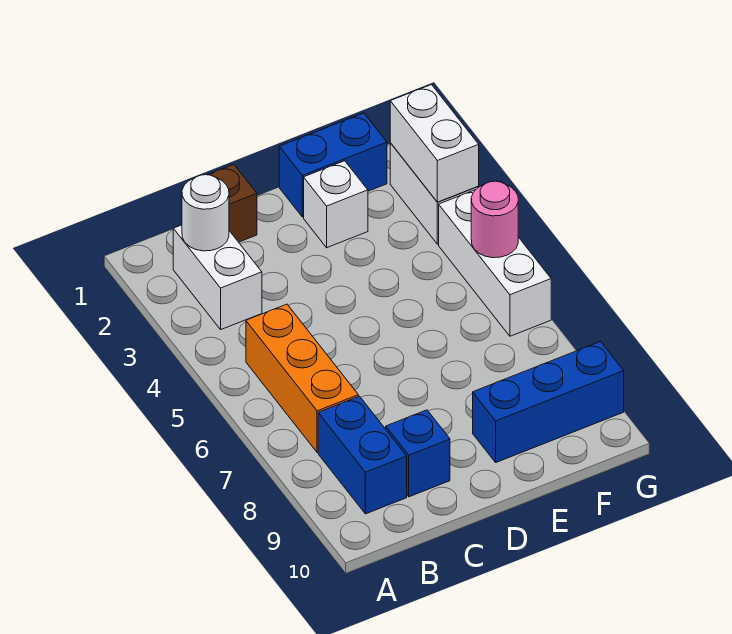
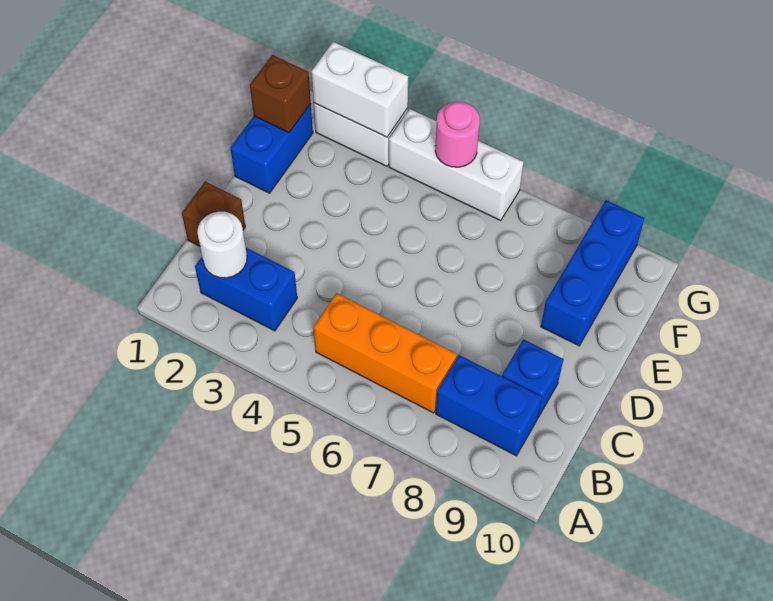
white 1x2 brick [173,225,262,329] -> blue 1x2 brick [195,248,297,331]
white 1x1 brick [304,161,368,248] -> none
none -> brown 1x1 brick [250,55,311,133]

